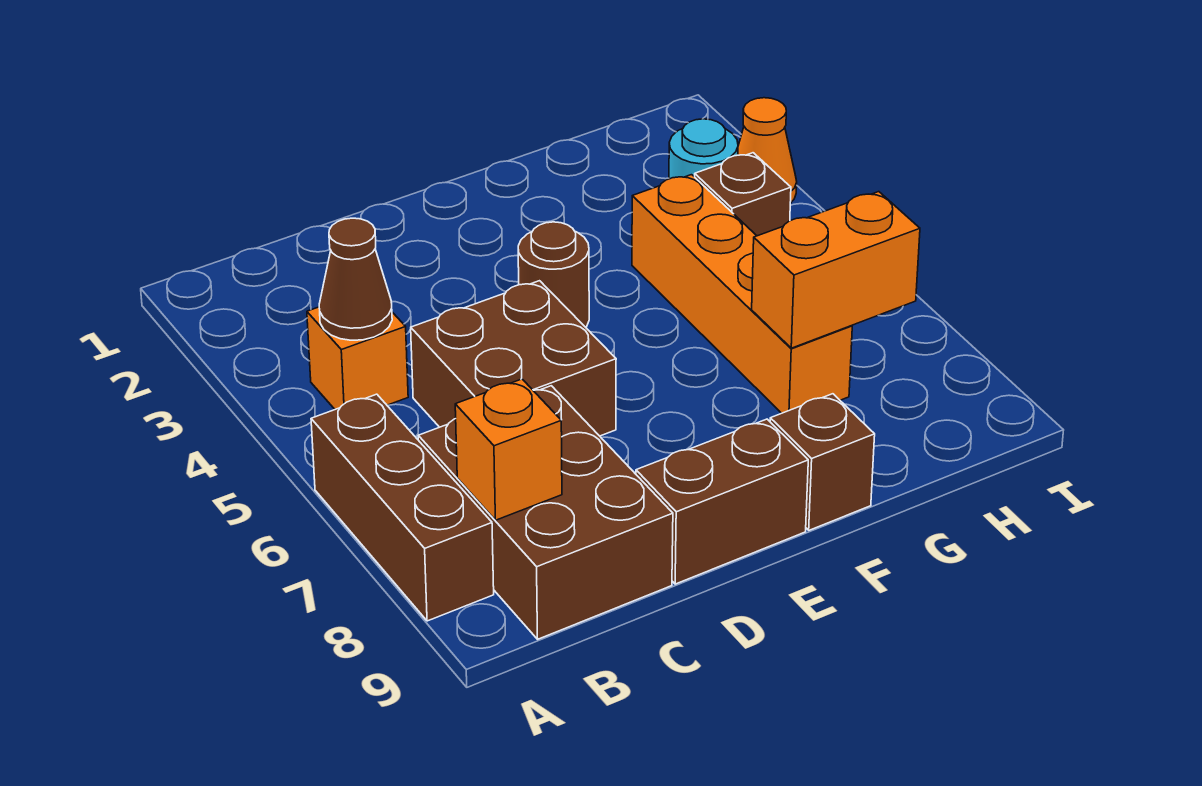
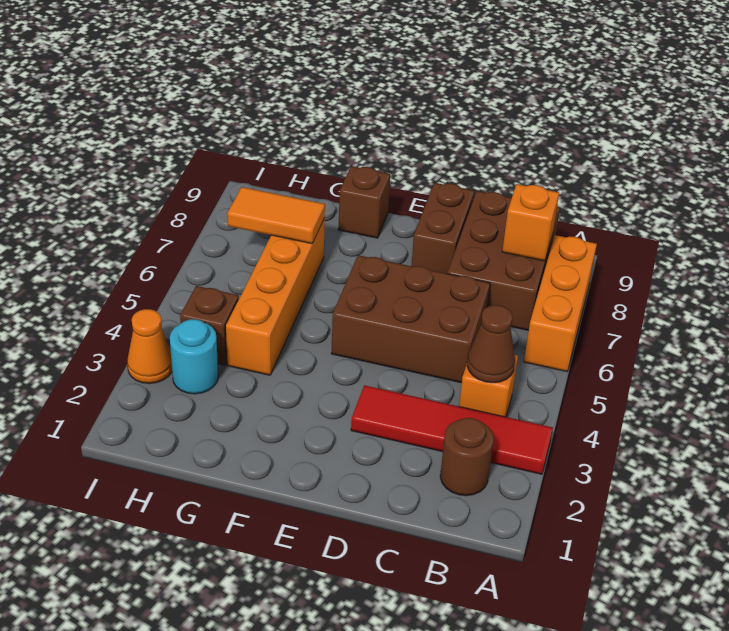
none -> red 1x4 tile [351,385,553,474]
brown 1x3 brick [311,394,494,621] -> orange 1x3 brick [524,235,597,372]
brown 2x2 brick [411,281,616,436] -> brown 2x3 brick [331,255,490,383]
brown 1x2 brick [636,419,808,584] -> brown 1x2 brick turned to [411,183,474,274]
brown 1x1 round brick [518,222,589,327] -> brown 1x1 round brick moved to [440,418,494,496]
orange 1x2 brick [752,192,920,348] -> orange 1x2 tile [227,187,325,244]

